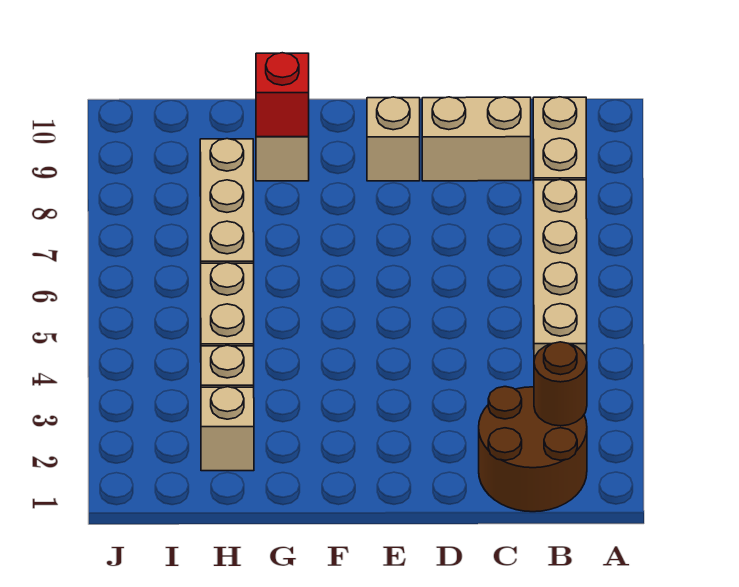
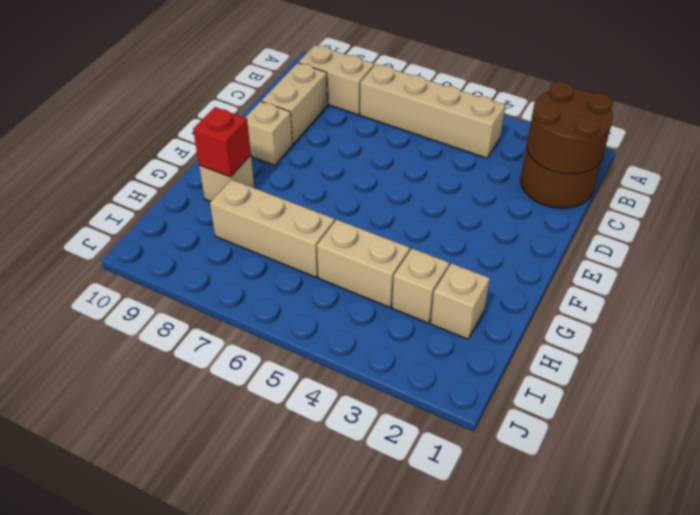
brown 1x1 round brick [534,342,587,426] -> brown 2x2 round brick [527,81,613,174]

